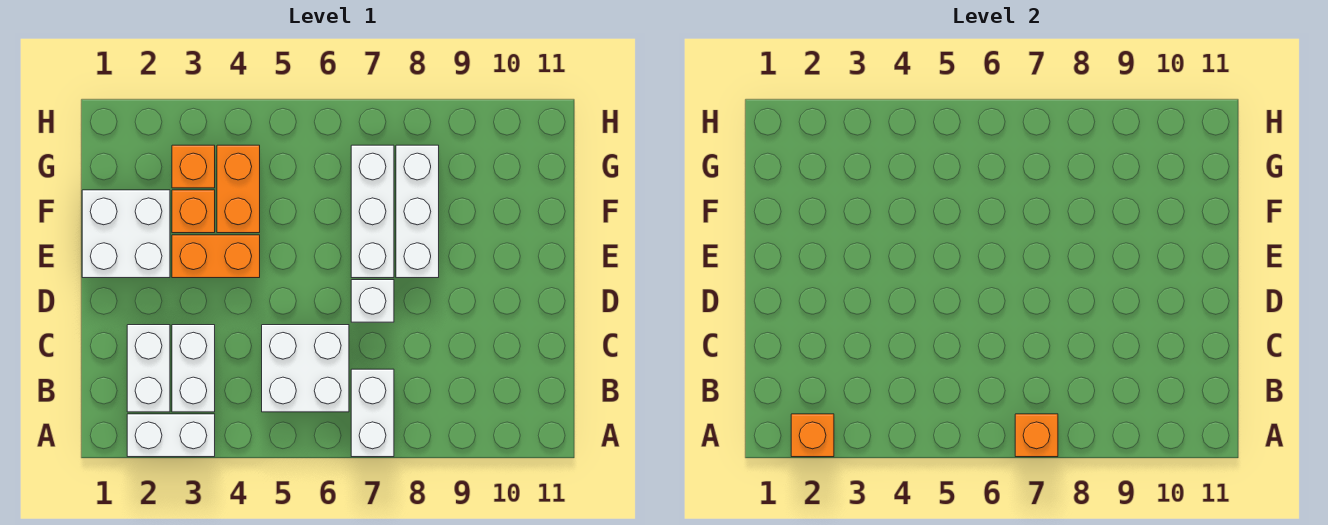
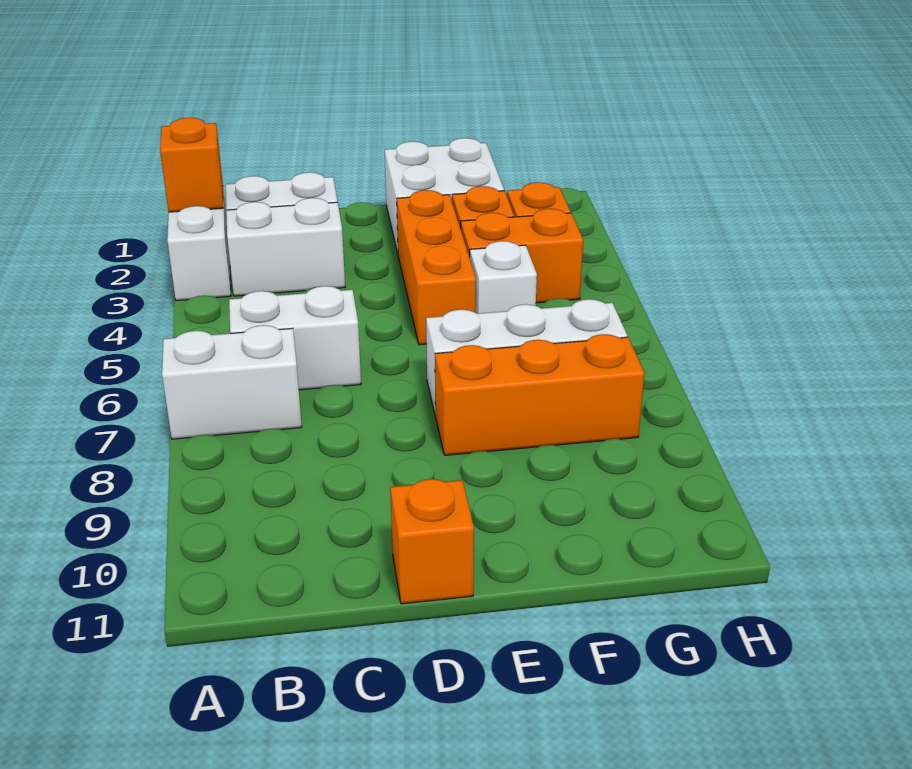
orange 1x1 brick [1015,414,1058,457] -> orange 1x1 brick moved to [390,479,474,604]
white 2x2 brick [262,325,349,412] -> white 1x2 brick [229,286,361,390]
white 1x1 brick [351,280,394,322] -> white 1x1 brick moved to [470,241,537,314]
orange 1x2 brick [172,235,260,278] -> orange 1x3 brick [397,190,476,345]
white 1x3 brick [396,145,439,278] -> orange 1x3 brick [435,334,645,455]

